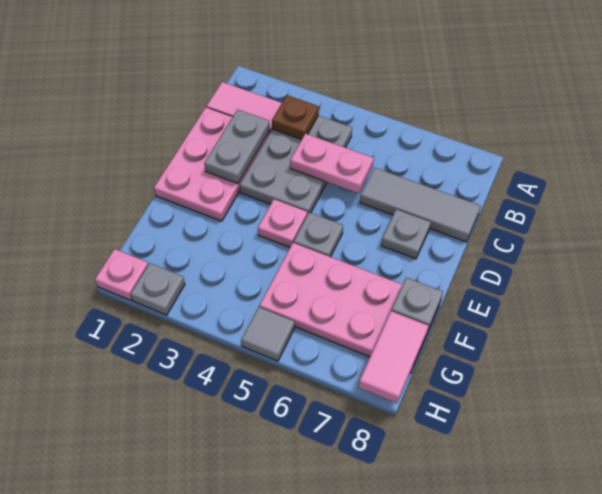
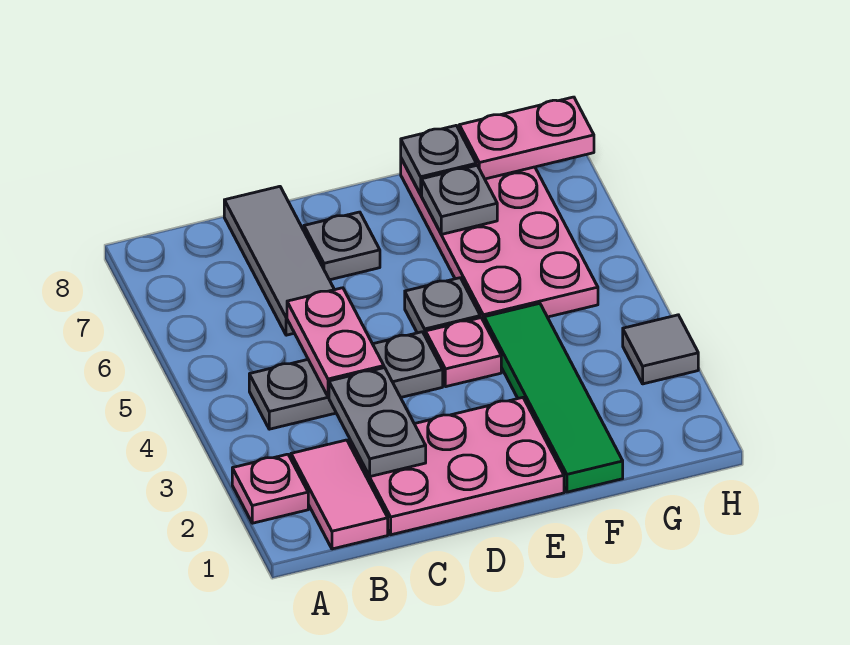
grey 2x3 plate [240,116,352,215] -> grey 1x3 plate [249,332,443,429]
brown 1x1 plate [272,95,319,140] -> none
grey 1x2 plate [204,110,270,184] -> grey 1x2 plate turned to [329,368,426,477]
none -> green 1x4 tile [484,303,623,492]
pink 1x2 tile [359,311,429,403] -> pink 1x2 plate [459,97,594,179]
pink 1x1 plate [95,249,148,300] -> pink 1x1 plate moved to [232,454,308,523]
grey 1x1 plate [131,263,185,315] -> grey 1x1 plate moved to [422,165,497,234]
grey 1x1 tile [241,307,295,361] -> grey 1x1 tile moved to [623,315,698,384]

